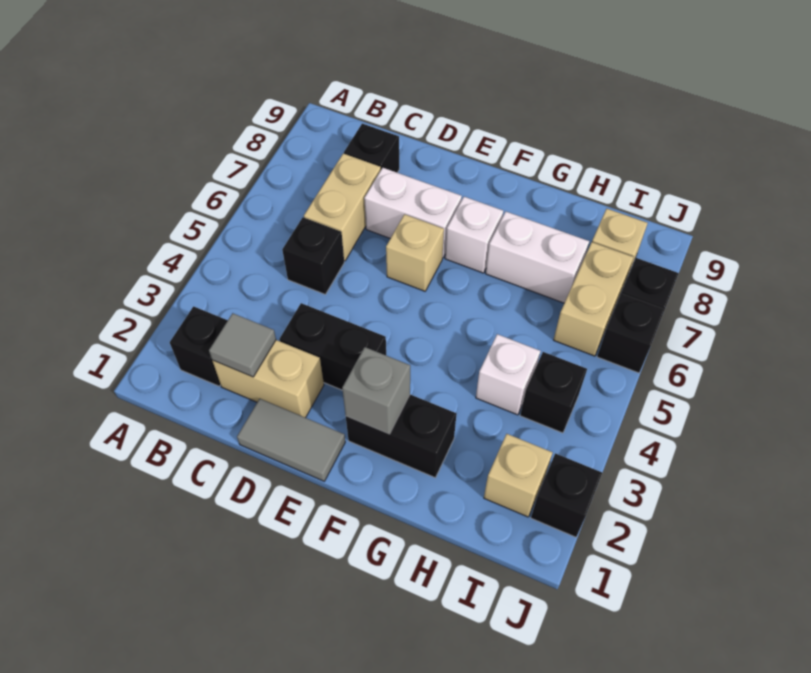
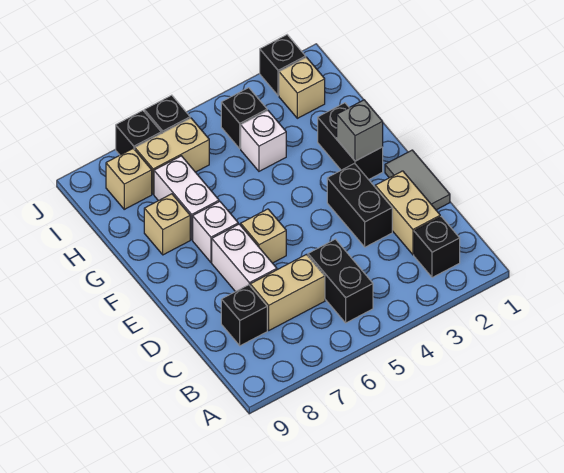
grey 1x1 tile [209,313,276,377] -> none
black 1x1 brick [282,217,344,294] -> black 1x2 brick [308,239,373,323]
none -> tan 1x1 brick [144,194,190,255]

